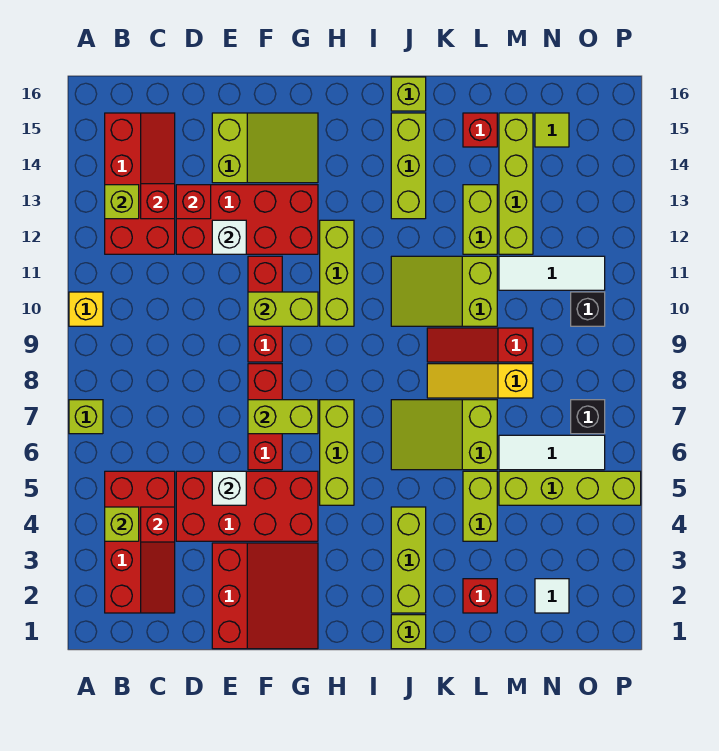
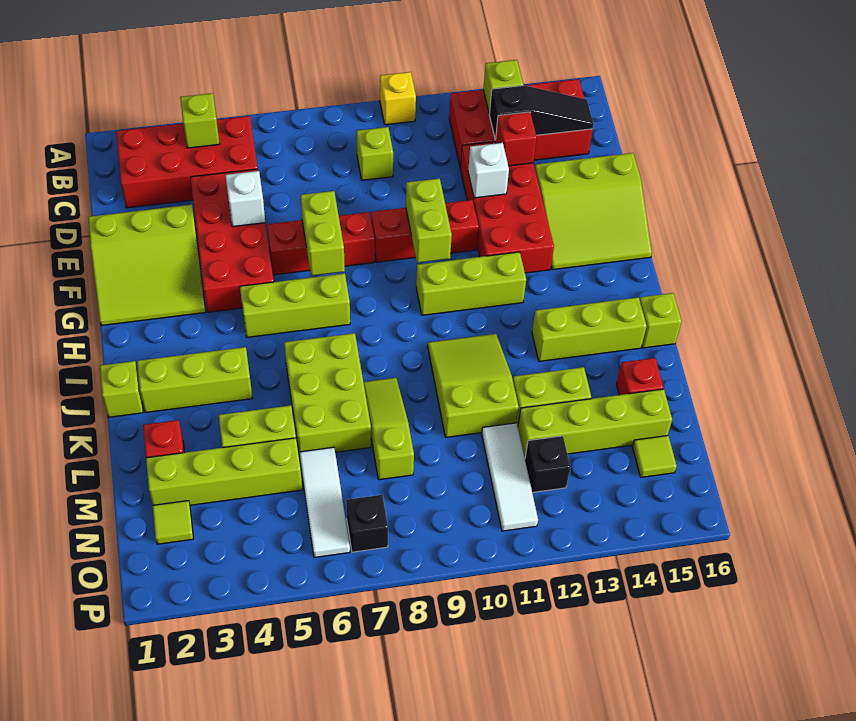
lime 1x1 brick [69,400,103,434] -> lime 1x1 brick moved to [357,127,393,180]
red 1x3 slope [141,507,175,613] -> none
red 1x3 slope [141,113,175,219] -> black 1x3 slope [489,85,594,140]
red 3x3 slope [212,543,318,649] -> lime 3x3 slope [88,205,206,326]
lime 2x3 slope [212,113,318,183] -> lime 3x3 slope [535,153,652,270]
lime 2x3 slope [391,400,497,470] -> lime 2x3 brick [284,333,371,457]
yellow 1x3 slope [427,364,533,398] -> lime 1x3 slope [363,378,414,480]
red 1x3 slope [427,328,533,362] -> none
lime 1x4 brick [499,471,641,505] -> lime 1x4 brick turned to [146,438,302,505]
white 1x1 tile [535,579,569,613] -> lime 1x1 tile [153,501,193,544]
black 1x1 brick [571,292,605,326] -> black 1x1 brick moved to [525,436,570,492]

